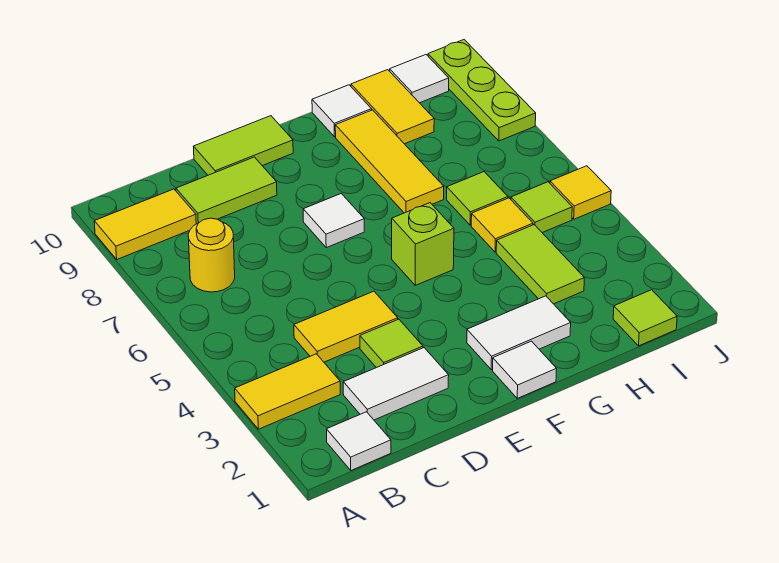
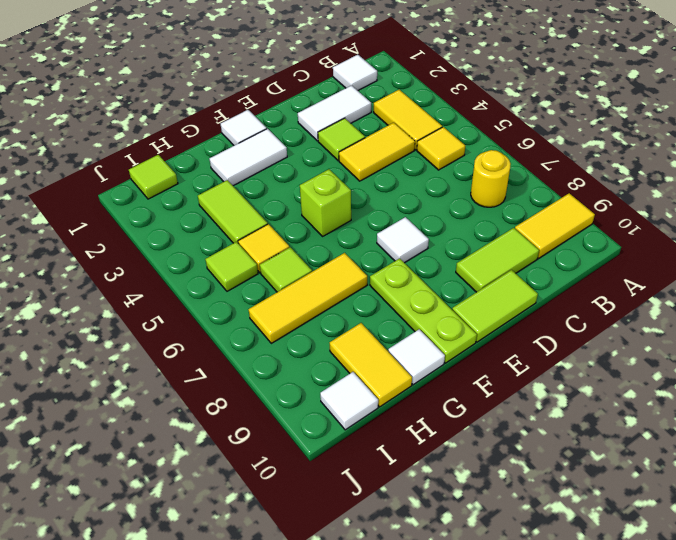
yellow 1x2 tile [235,354,340,429] -> yellow 1x2 tile turned to [374,90,442,150]
yellow 1x3 tile [335,110,444,213] -> yellow 1x3 tile turned to [249,253,367,343]
yellow 1x1 tile [550,166,611,219] -> yellow 1x1 tile moved to [417,127,465,170]
lime 1x3 plate [428,40,536,141] -> lime 1x3 plate moved to [370,258,477,363]

